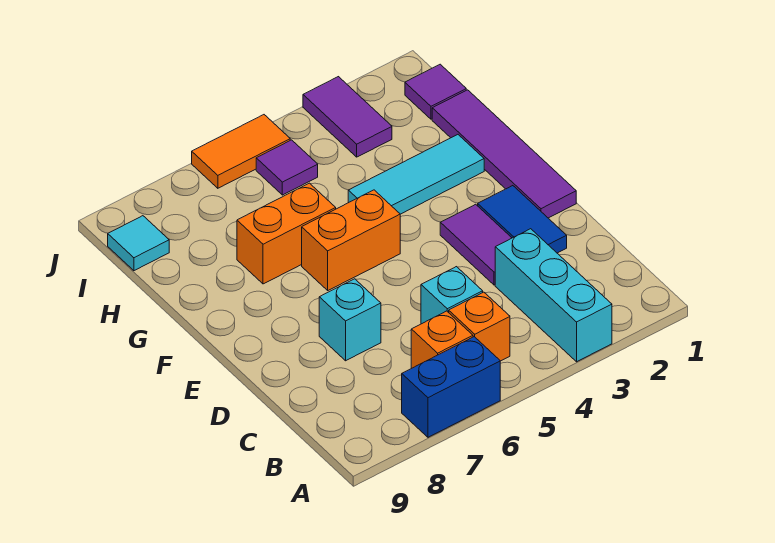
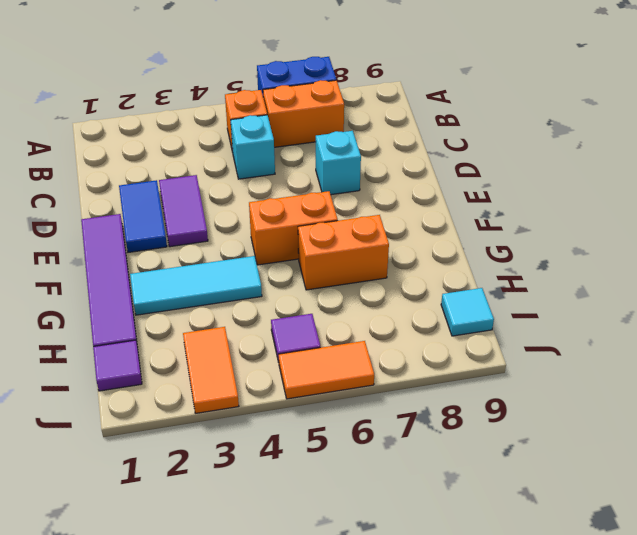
cyan 1x3 brick [495,229,612,362] -> none
orange 1x1 brick [411,311,473,368] -> orange 1x2 brick [263,80,344,147]
purple 1x2 tile [303,77,392,157] -> orange 1x2 tile [183,327,239,413]

